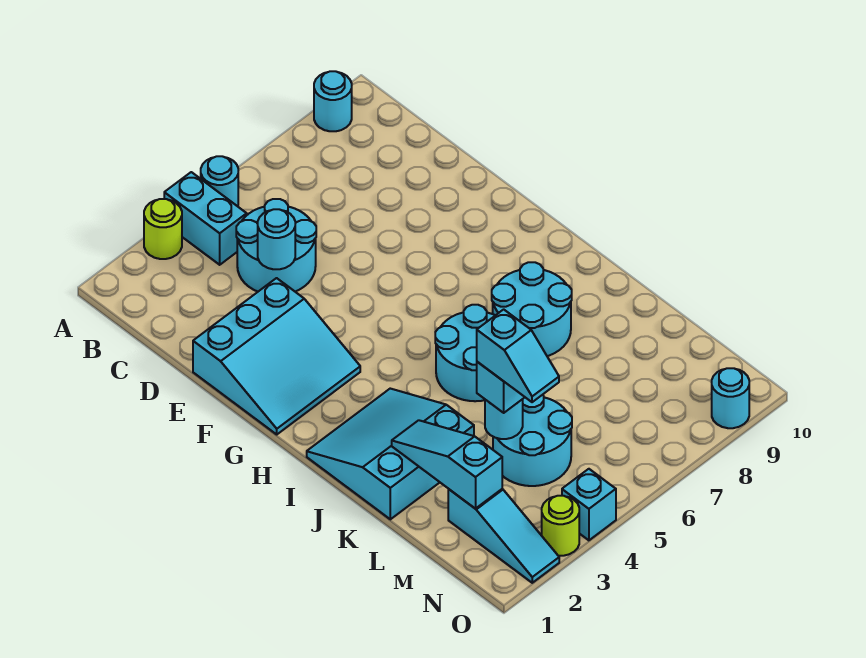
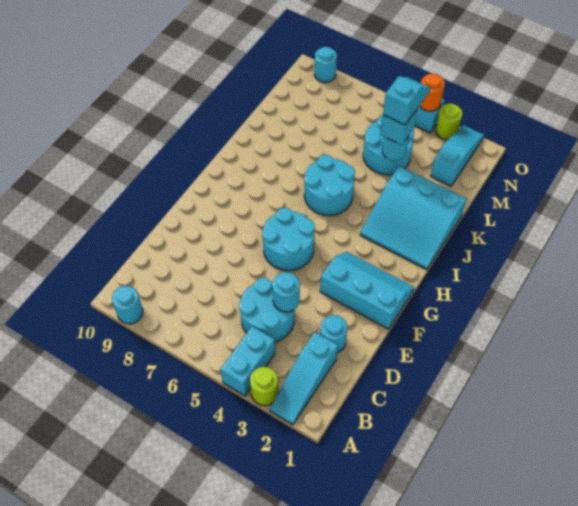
cyan 1x1 round brick [201,156,238,206] -> cyan 1x1 round brick moved to [320,315,347,353]
cyan 3x3 slope [193,278,360,434] -> cyan 2x3 slope [320,252,414,329]
cyan 2x2 round brick [492,262,572,356] -> cyan 2x2 round brick moved to [262,208,315,271]
cyan 1x3 slope [392,420,502,509] -> cyan 1x3 slope moved to [270,332,338,425]
none -> orange 1x1 round brick [419,74,445,111]

